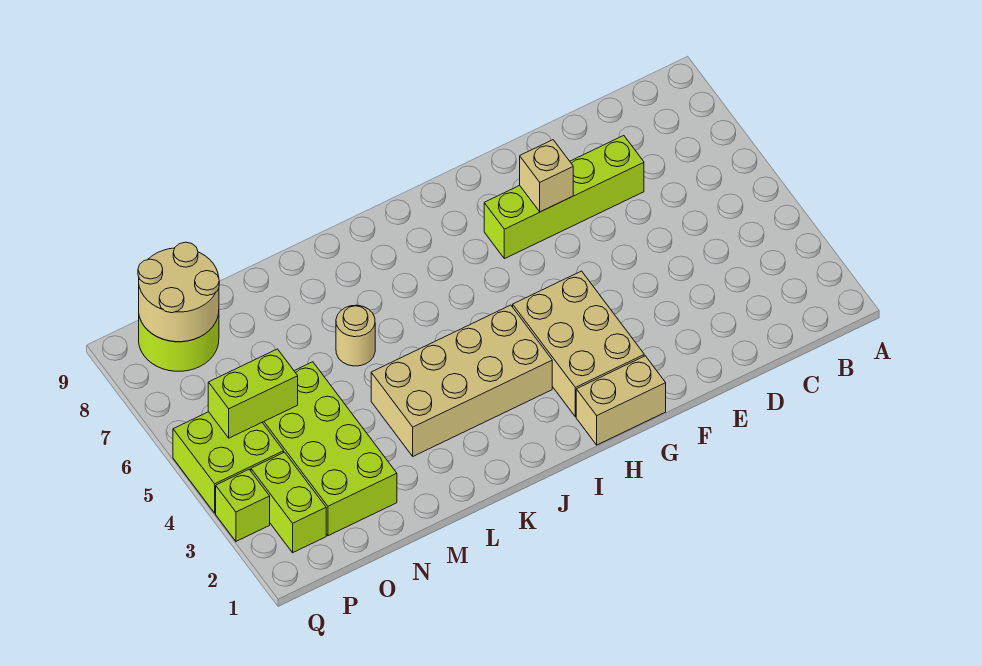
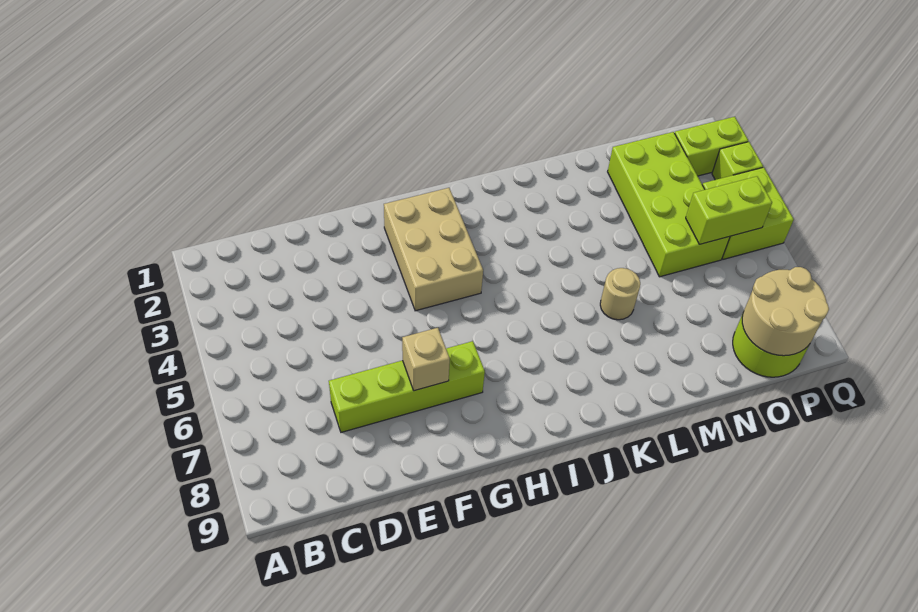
tan 1x2 brick [576,356,666,445] -> none
tan 2x4 brick [371,305,552,456] -> none
lime 1x2 brick [251,452,326,553] -> lime 1x2 brick turned to [675,117,748,176]

